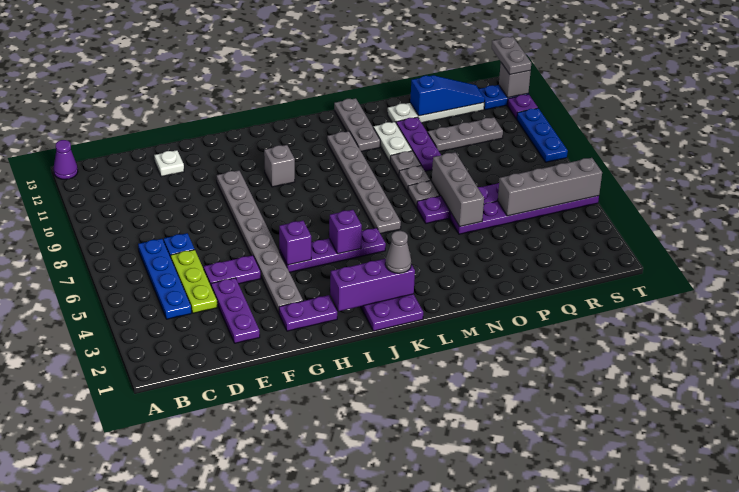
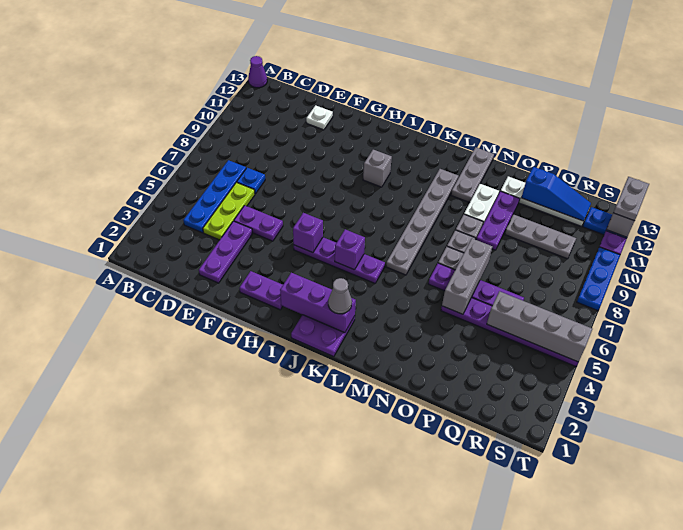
grey 1x8 plate [217,170,303,313] -> none

